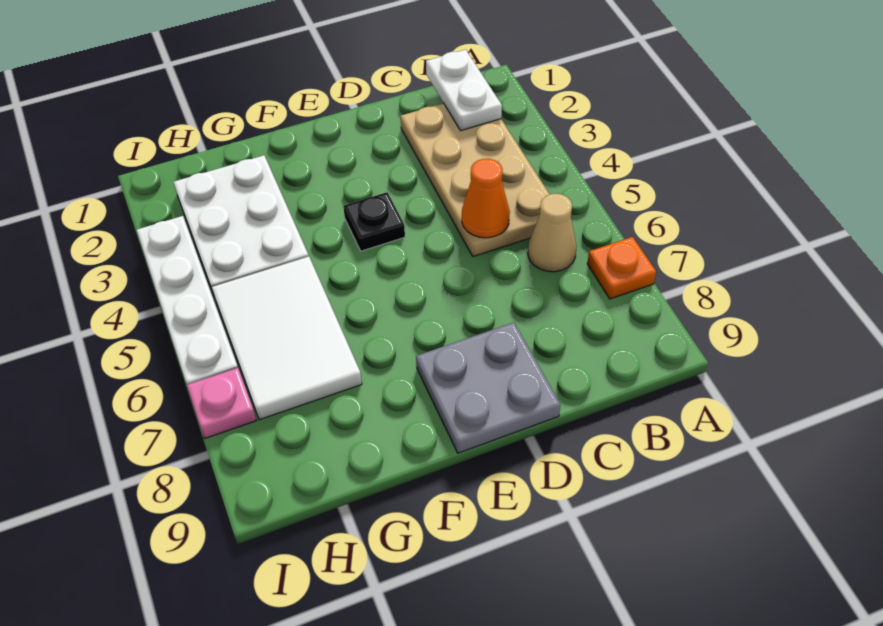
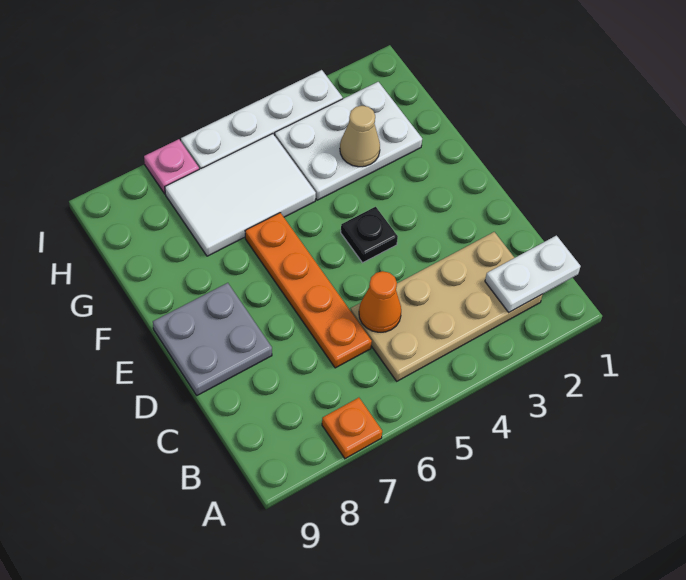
tan 1x1 cone [528,194,576,272] -> tan 1x1 cone moved to [340,106,380,167]
none -> orange 1x4 plate [245,213,372,368]

